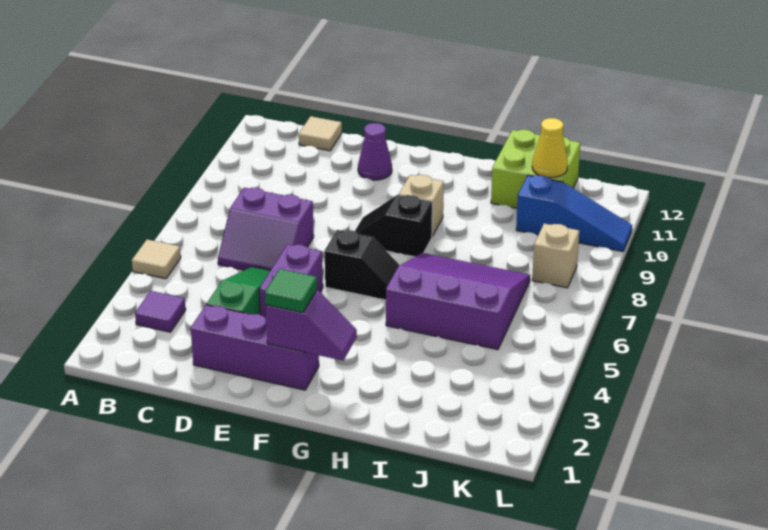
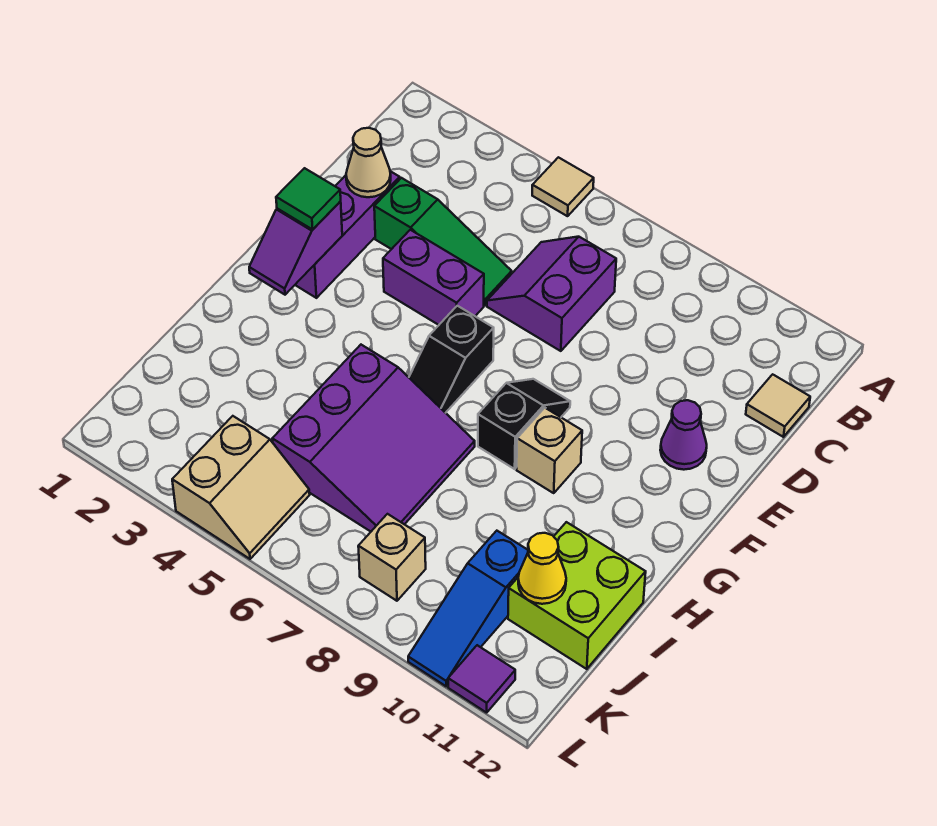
purple 1x1 tile [135,291,186,332] -> purple 1x1 tile moved to [448,645,515,713]
none -> tan 1x1 cone [346,128,391,197]
none -> tan 2x2 slope [172,416,310,559]

